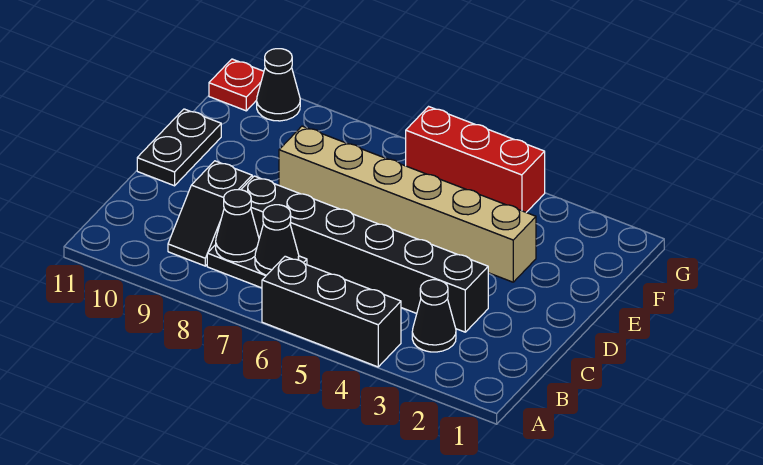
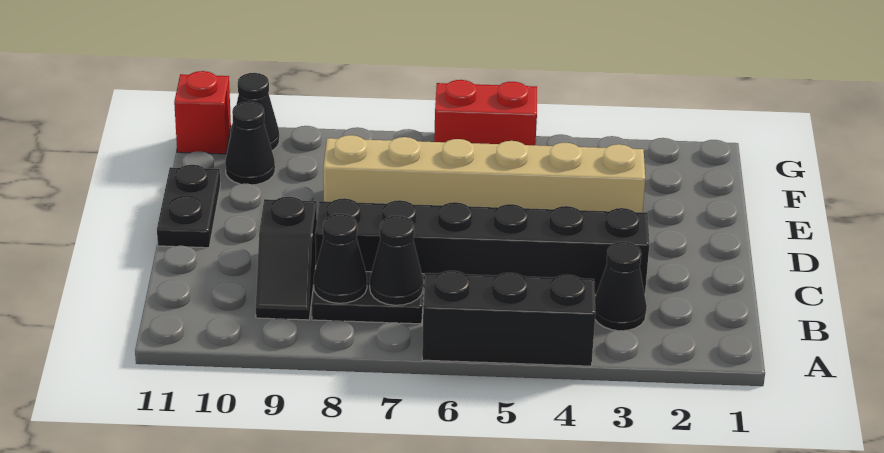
none -> black 1x1 cone [225,102,275,185]
red 1x3 brick [406,107,545,212] -> red 1x2 brick [434,80,537,145]
red 1x1 plate [209,59,264,111] -> red 1x1 brick [174,71,231,154]

